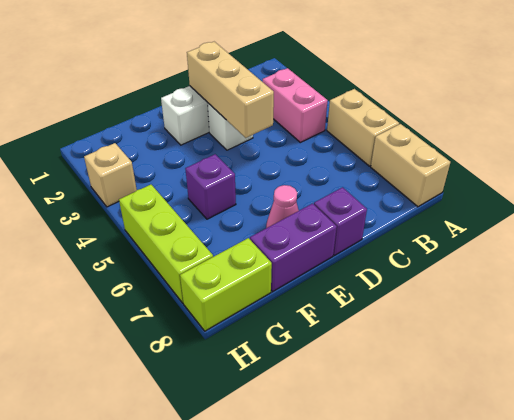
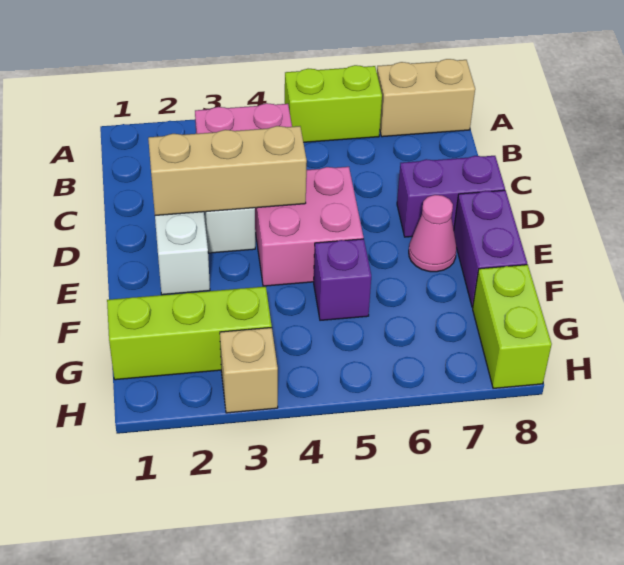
tan 1x2 brick [327,89,399,166] -> lime 1x2 brick [285,65,382,142]
none -> pink 2x2 brick [255,167,364,286]
purple 1x1 brick [314,187,367,255] -> purple 1x2 brick [397,156,505,237]
lime 1x3 brick [119,185,213,303] -> lime 1x3 brick moved to [107,286,272,380]

